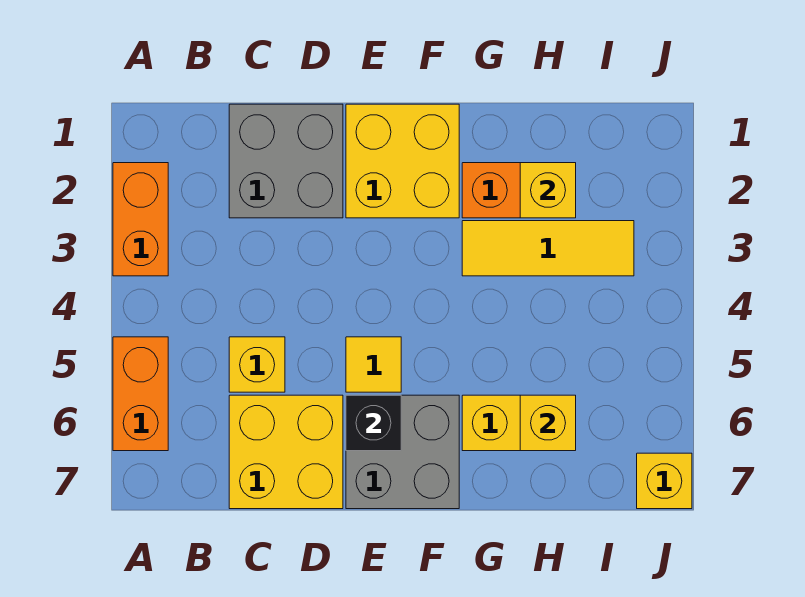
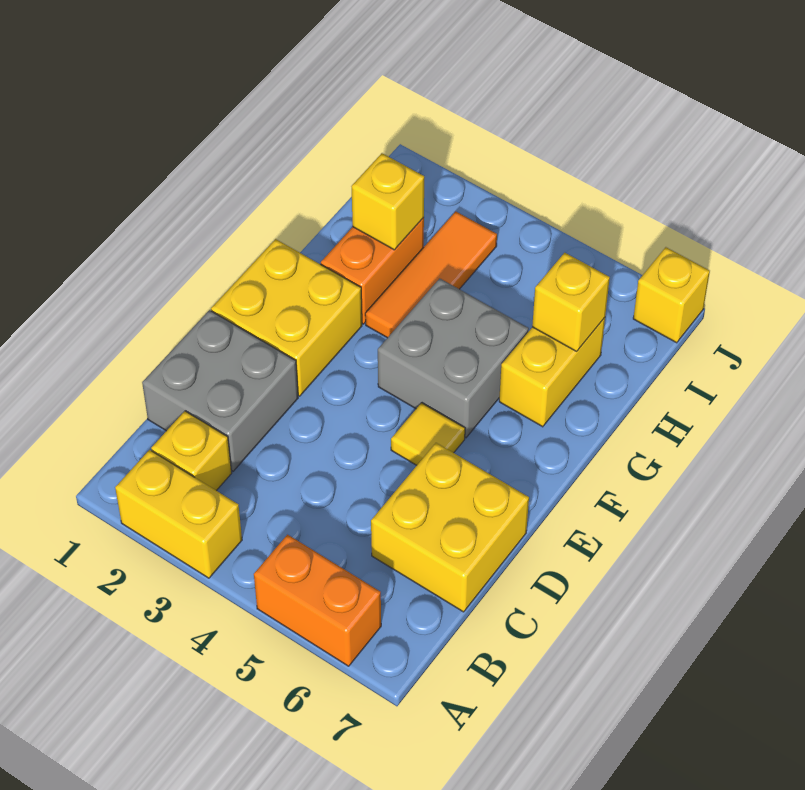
orange 1x2 brick [113,163,168,276] -> yellow 1x2 brick [115,450,242,578]
yellow 1x1 brick [229,337,285,392] -> yellow 1x1 brick moved to [151,411,232,491]
grey 2x2 brick [346,395,459,509] -> grey 2x2 brick moved to [378,278,529,438]
black 1x1 brick [346,395,401,451] -> none
yellow 1x3 tile [462,221,634,276] -> orange 1x3 tile [365,212,497,338]

